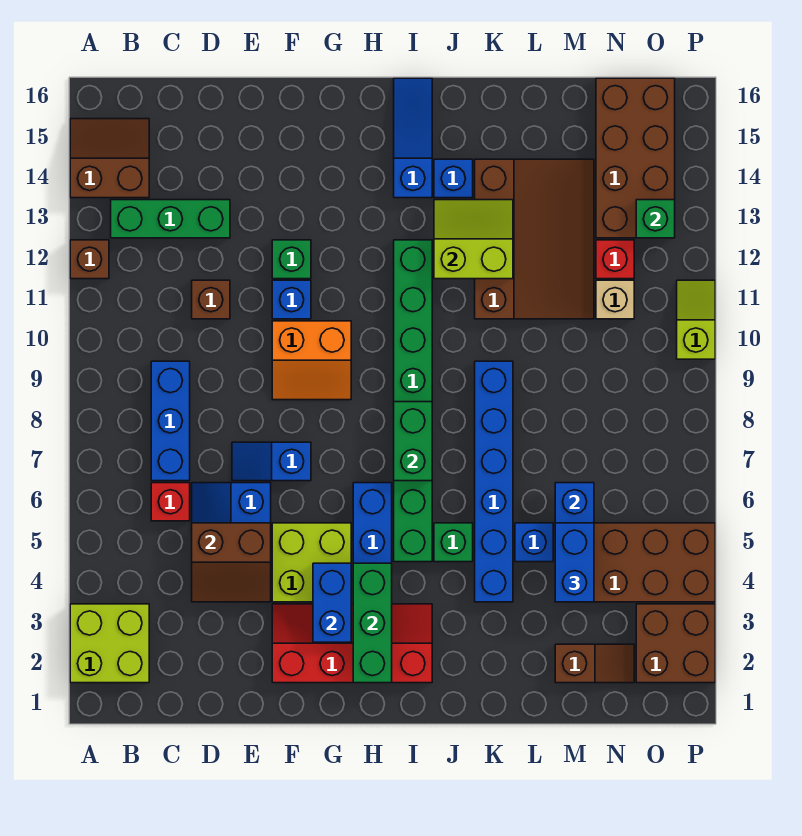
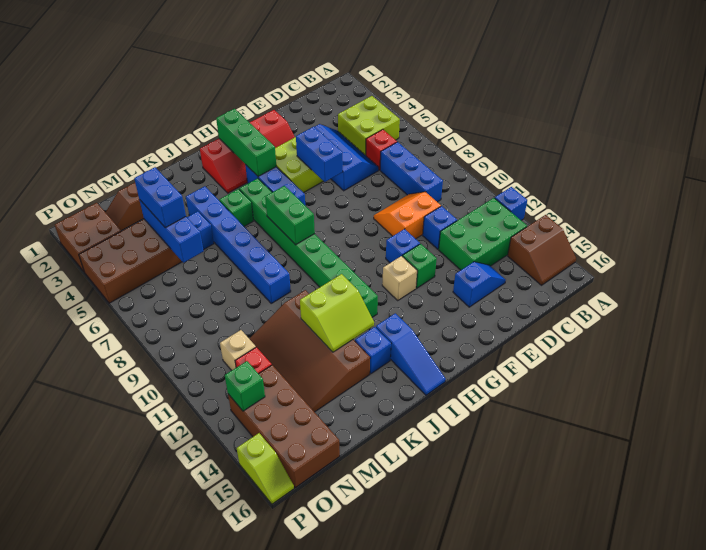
lime 2x2 brick [70,604,149,683] -> lime 2x2 brick moved to [338,96,400,155]
brown 1x1 brick [70,240,109,279] -> blue 1x1 brick [495,187,527,220]
green 1x3 brick [111,200,230,238] -> green 2x3 brick [439,198,527,270]
brown 2x2 slope [192,523,271,602] -> none
brown 1x1 brick [192,280,230,319] -> blue 1x1 brick [423,206,457,249]
blue 1x2 slope [232,442,311,481] -> blue 1x2 slope moved to [453,262,506,307]
orange 2x2 slope [272,321,351,400] -> orange 2x2 slope moved to [374,192,441,239]
blue 1x2 brick [313,563,351,642] -> blue 1x2 brick moved to [296,127,343,182]
none -> tan 1x1 brick [382,256,417,300]
lime 1x2 slope [677,280,715,359] -> lime 1x2 slope moved to [237,433,294,504]

